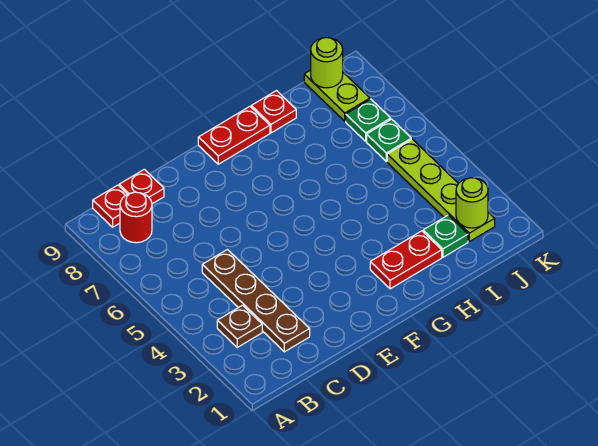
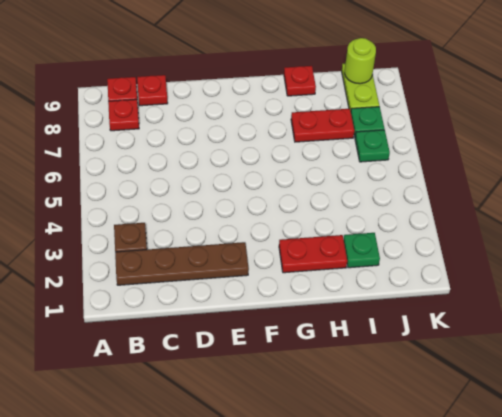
red 1x1 round brick [120,192,152,243] -> red 1x1 plate [108,99,139,131]
brown 1x4 plate [202,250,310,352] -> brown 1x4 plate turned to [115,242,249,285]
red 1x2 plate [198,107,270,164] -> red 1x2 plate moved to [291,109,354,142]
lime 1x4 plate [387,139,495,242] -> none
lime 1x1 round brick [456,178,488,228] -> none

